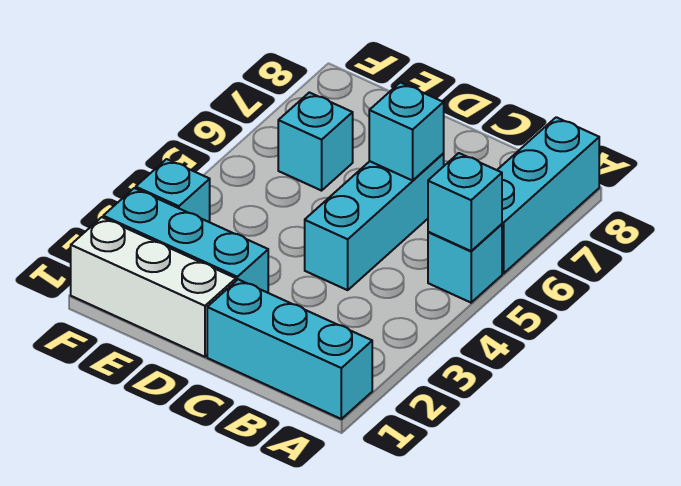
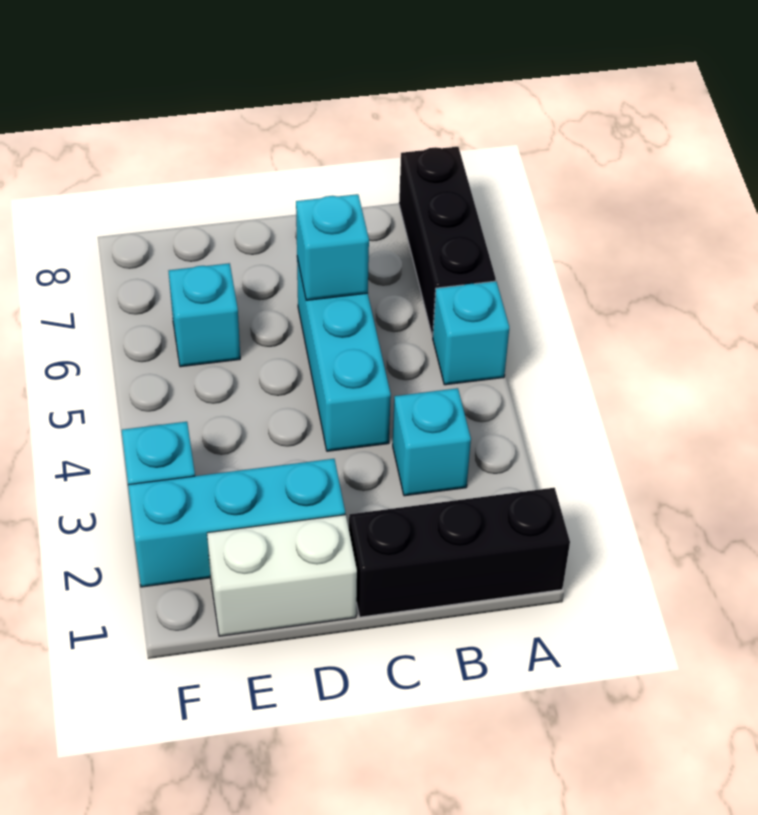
cyan 1x3 brick [207,279,372,419] -> black 1x3 brick [349,488,570,617]
cyan 1x1 brick [428,153,502,251] -> cyan 1x1 brick moved to [393,388,471,496]
cyan 1x3 brick [497,117,599,274] -> black 1x3 brick [399,147,496,337]
white 1x3 brick [71,217,236,357] -> white 1x2 brick [207,515,357,636]

